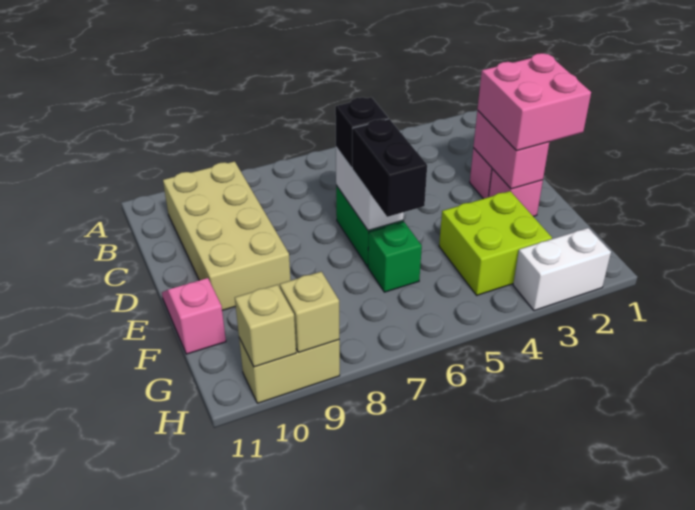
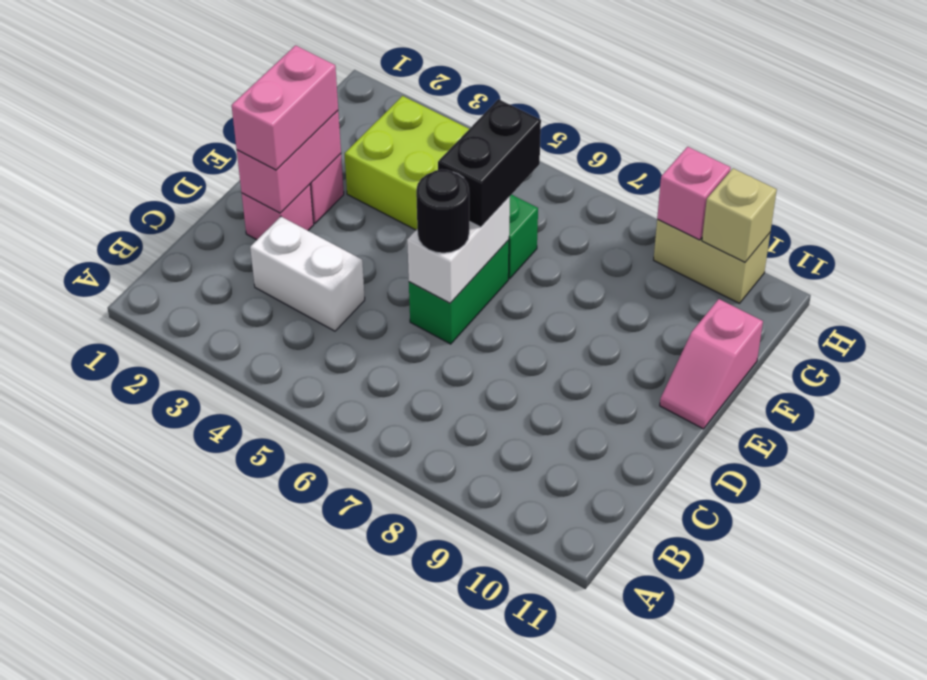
tan 2x4 brick [163,161,291,310] -> none
pink 2x2 brick [477,53,591,151] -> pink 1x2 brick [232,45,338,170]
black 1x1 brick [335,97,388,168] -> black 1x1 round brick [416,169,469,253]
white 1x2 brick [513,228,611,311] -> white 1x2 brick moved to [250,217,365,331]
tan 1x1 brick [280,272,339,352] -> pink 1x1 brick [657,147,731,240]

